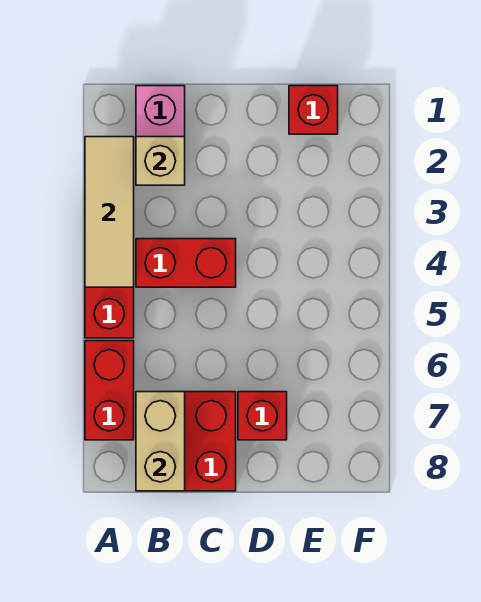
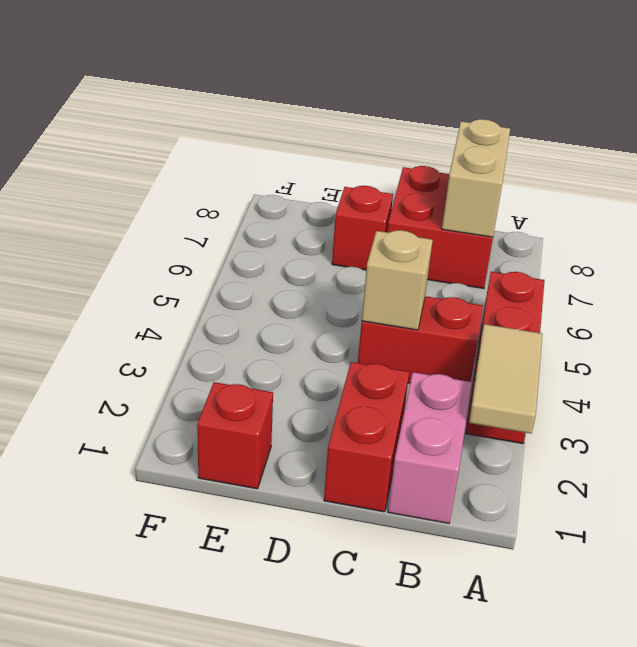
tan 1x3 tile [85,137,134,287] -> tan 1x2 tile [469,324,542,433]
red 1x2 brick [85,341,134,440] -> red 1x2 brick moved to [324,362,409,512]
tan 1x1 brick [136,137,185,185] -> tan 1x1 brick moved to [362,230,433,330]

